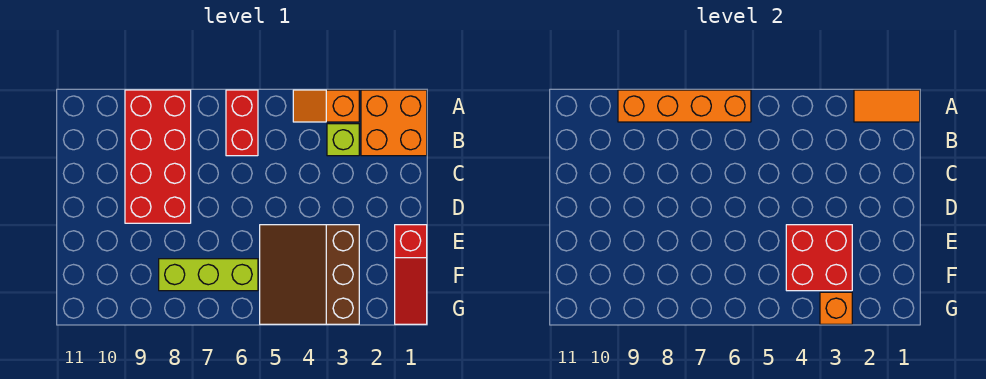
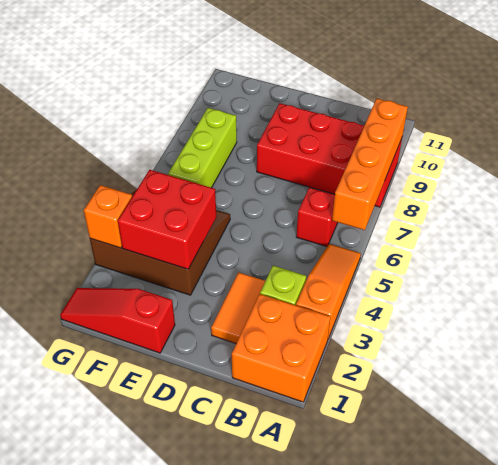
orange 1x2 tile [854,90,920,122] -> orange 1x2 tile moved to [211,272,265,343]
orange 1x2 slope [293,90,359,122] -> orange 1x3 slope [296,244,361,338]
red 1x2 brick [226,90,258,156] -> red 1x1 brick [296,188,338,247]

